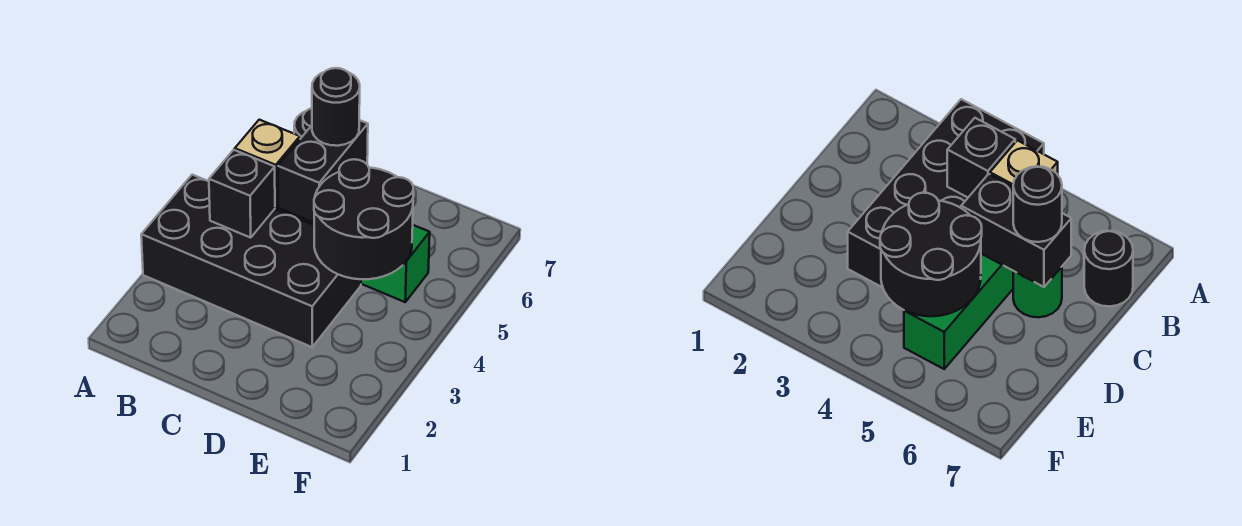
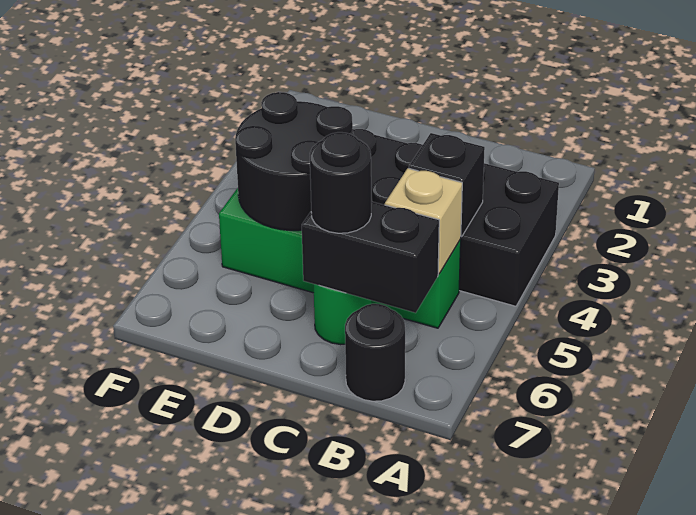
black 1x2 brick [278,120,368,222] -> black 1x2 brick turned to [302,201,439,313]

